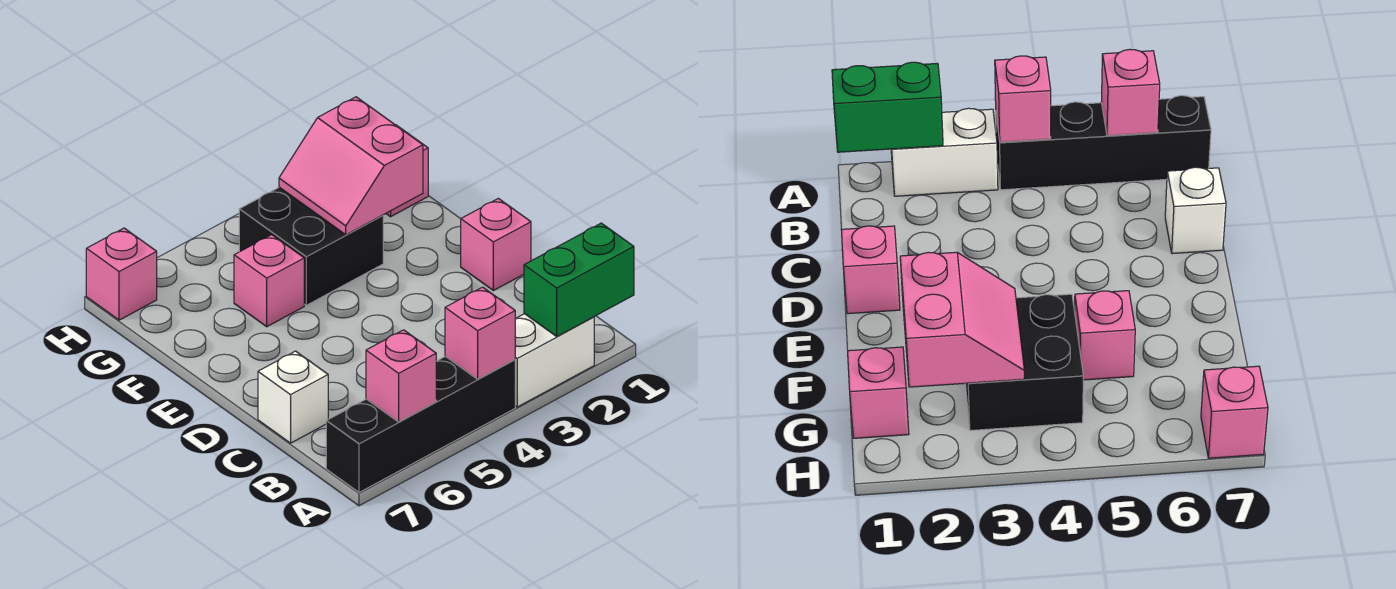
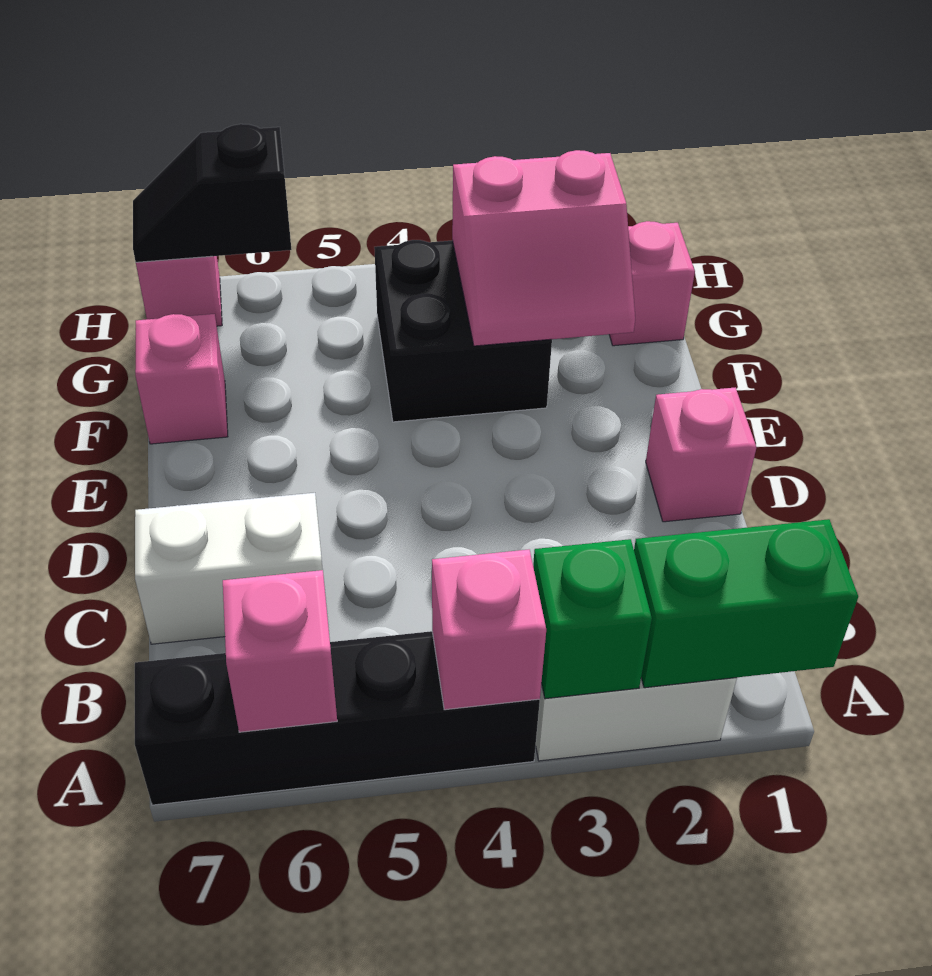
none -> green 1x1 brick [533,539,652,699]
white 1x1 brick [258,351,328,443] -> white 1x2 brick [135,493,323,644]
pink 2x2 slope [279,97,423,235] -> pink 2x2 slope turned to [452,150,635,346]
pink 1x1 brick [234,235,304,327] -> pink 1x1 brick moved to [135,314,228,444]
none -> black 1x2 slope [133,124,292,262]

